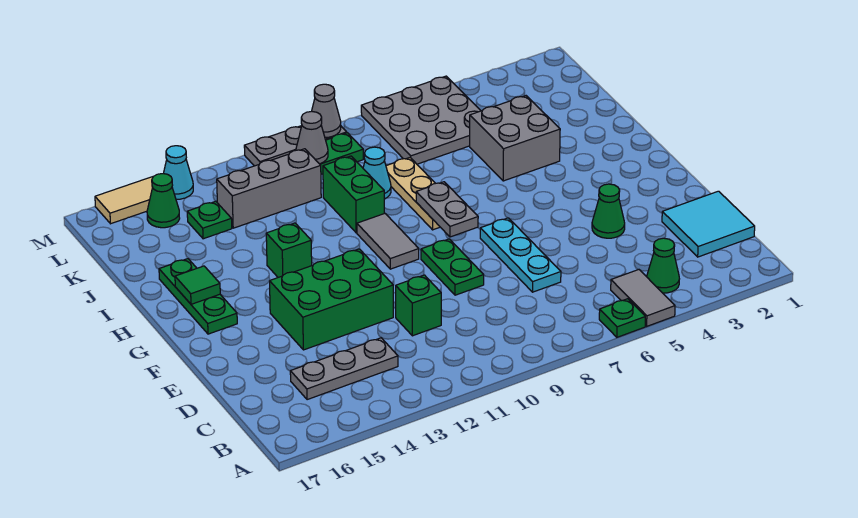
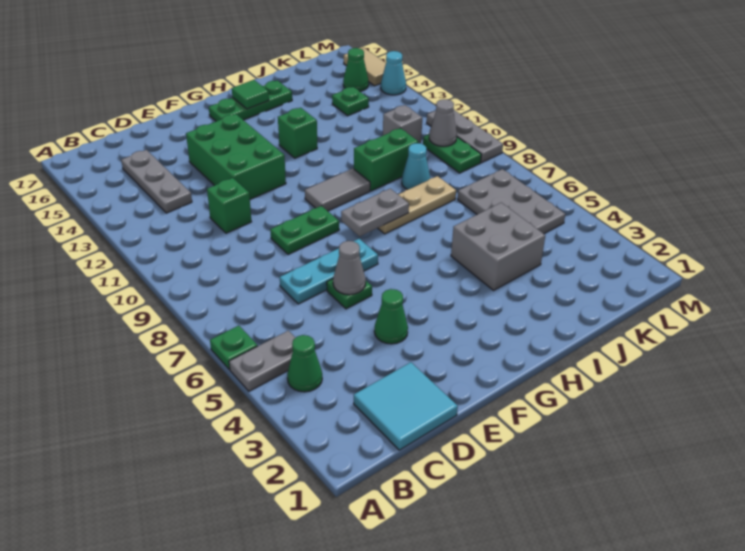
grey 1x2 tile [611,270,675,326] -> grey 1x2 plate [229,331,295,391]
none -> green 1x1 plate [327,279,372,309]
grey 3x3 plate [361,76,481,164] -> grey 2x3 plate [458,169,565,234]
grey 1x3 brick [217,149,321,228] -> grey 1x1 brick [383,105,422,144]
grey 1x1 cone [312,84,341,138] -> grey 1x1 cone moved to [333,241,366,295]

